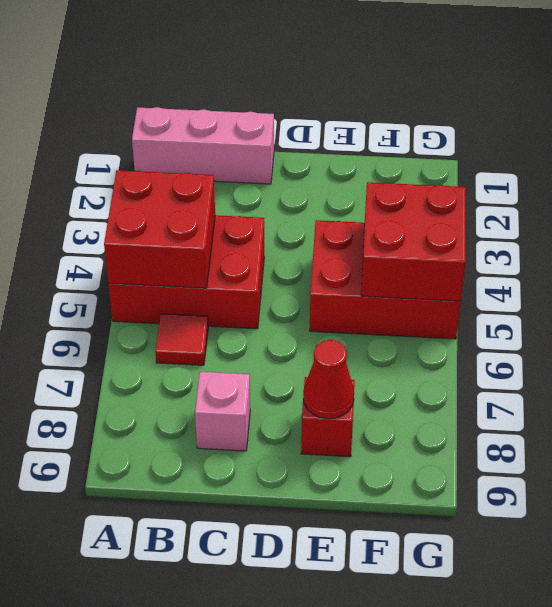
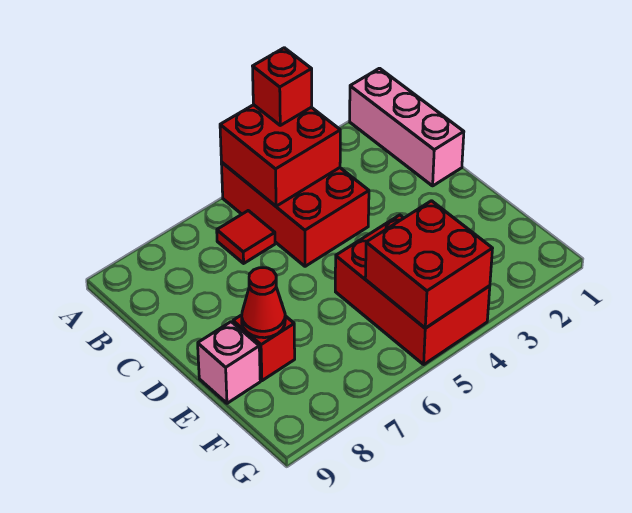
none -> red 1x1 brick [253,48,312,125]
pink 1x1 brick [195,372,250,451] -> pink 1x1 brick moved to [198,322,260,403]

